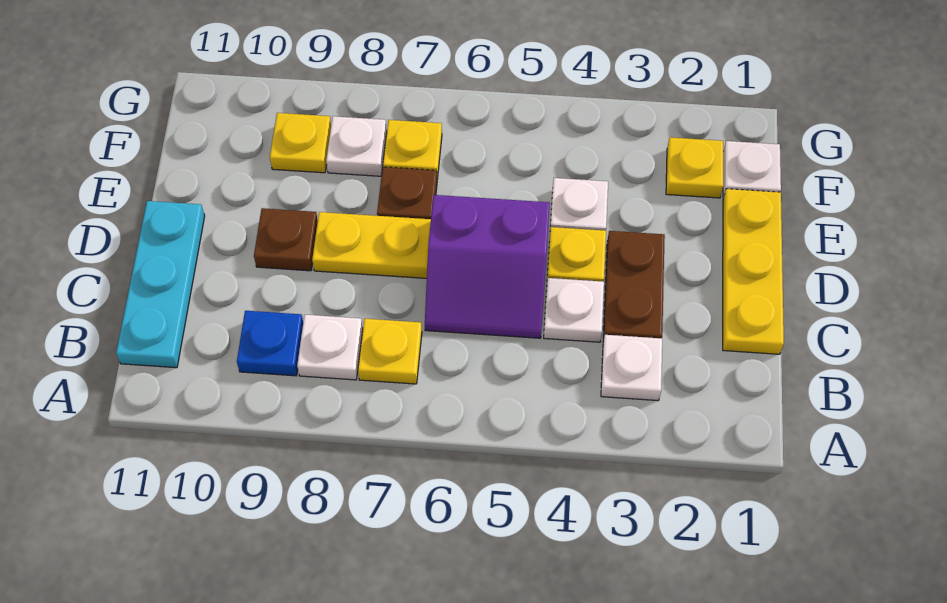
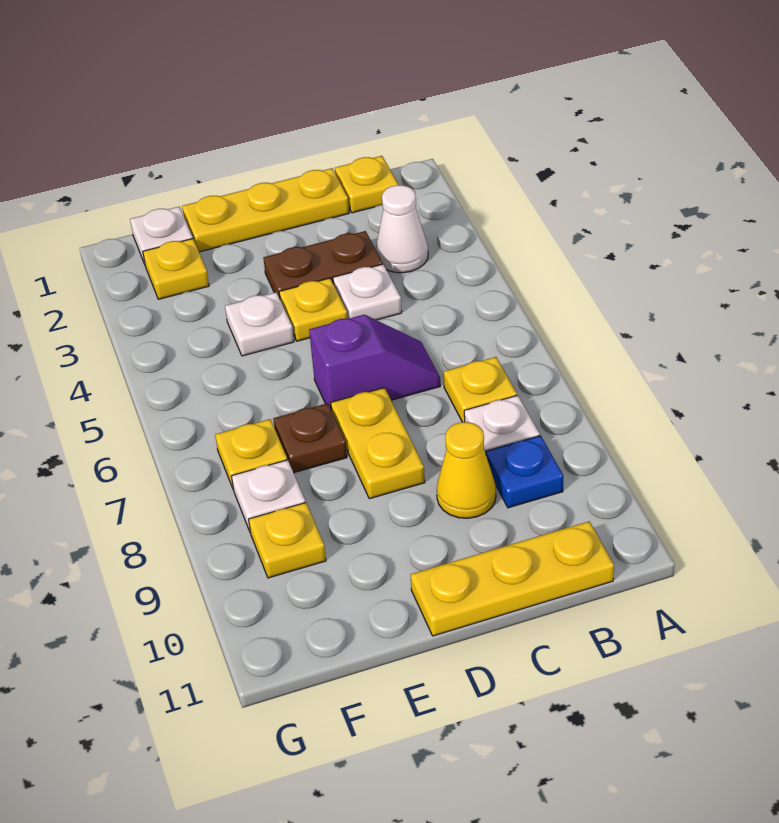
none -> yellow 1x1 plate [335,156,398,213]
white 1x1 plate [601,335,662,401] -> white 1x1 cone [376,185,428,273]
cyan 1x3 plate [116,201,205,368] -> yellow 1x3 plate [411,521,614,636]
purple 2x2 slope [425,195,550,338] -> purple 1x2 slope [309,315,440,408]
none -> yellow 1x1 cone [437,422,496,518]
brown 1x1 plate [254,208,318,271] -> none

